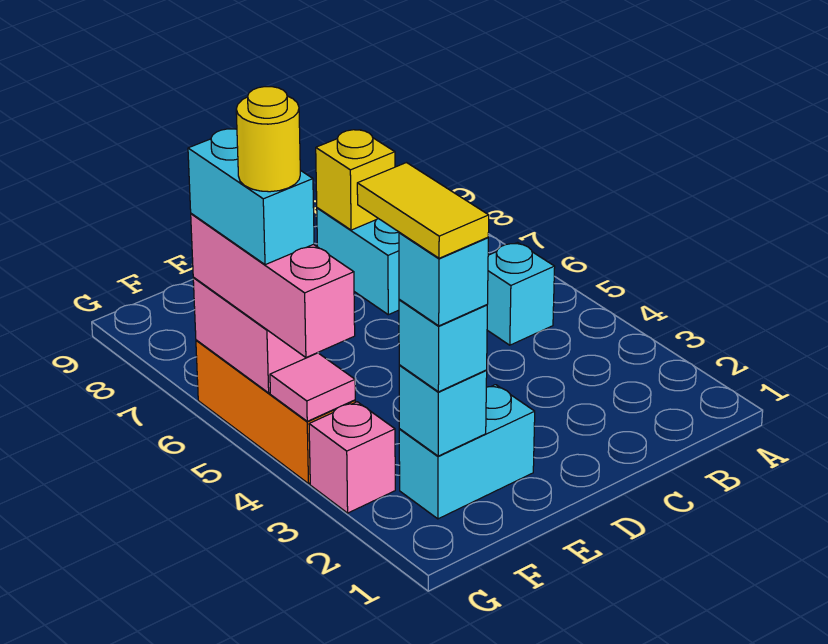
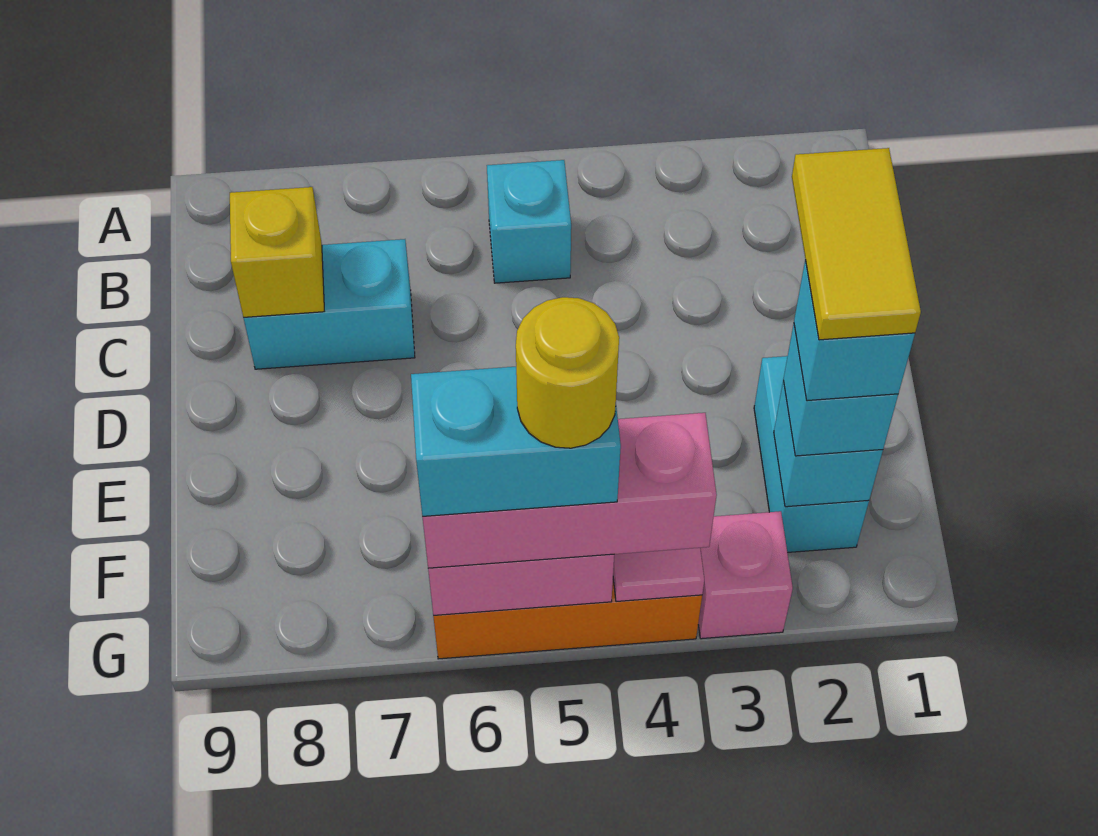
yellow 1x2 tile [357,163,489,258] -> yellow 1x2 tile turned to [792,148,921,340]

